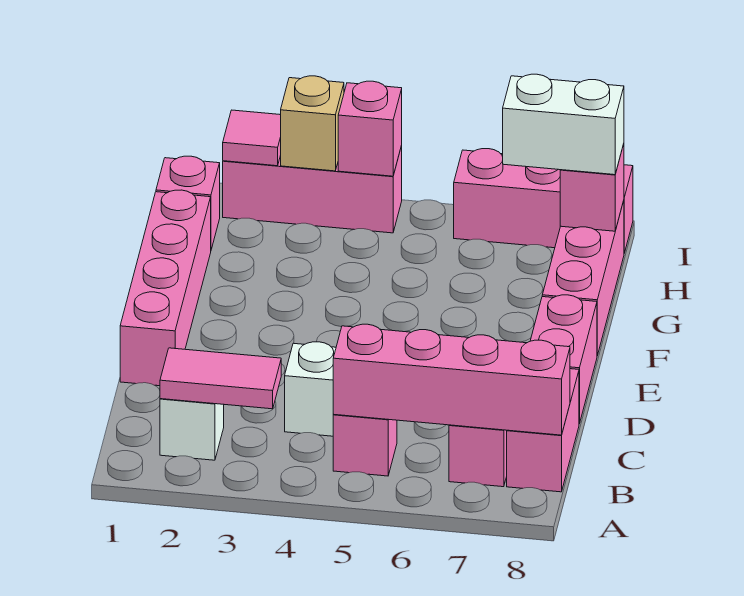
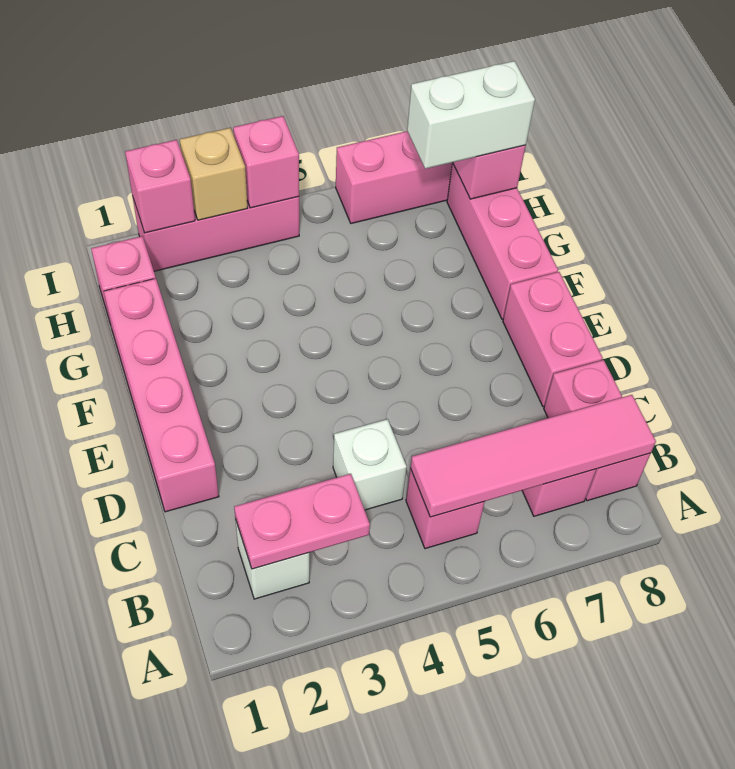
pink 1x2 tile [160,348,281,409] -> pink 1x2 plate [234,474,370,569]
pink 1x4 brick [333,324,570,435] -> pink 1x4 tile [410,395,656,517]
pink 1x1 tile [223,110,281,166] -> pink 1x1 brick [125,140,195,233]

